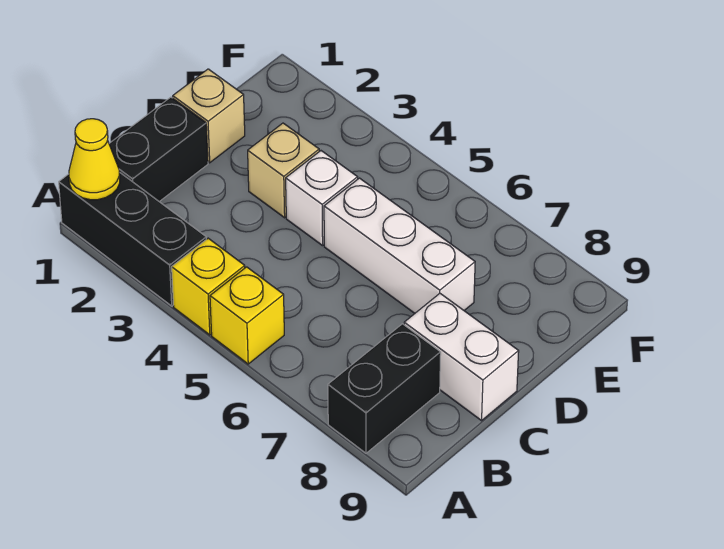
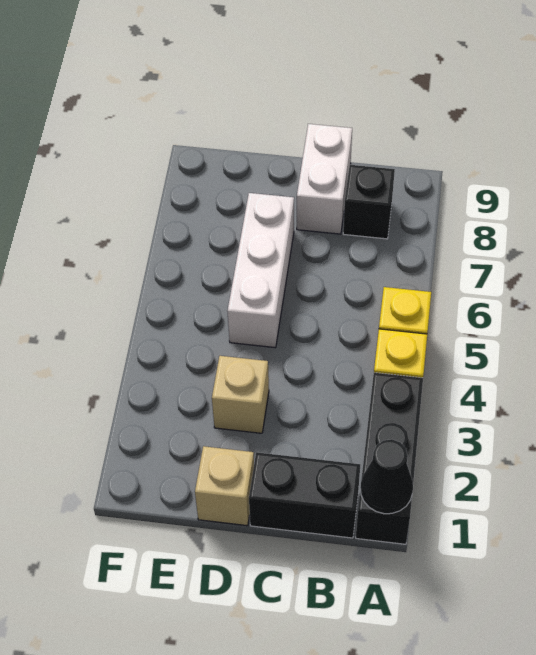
yellow 1x1 cone [69,119,120,200] -> black 1x1 cone [361,439,413,514]
black 1x2 brick [328,324,441,453] -> black 1x1 brick [343,165,395,239]
white 1x1 brick [286,151,358,246] -> none

